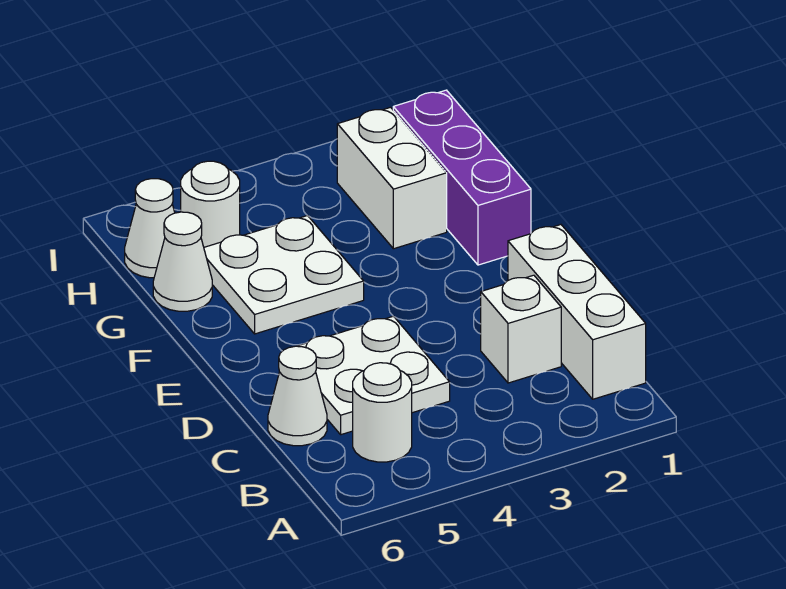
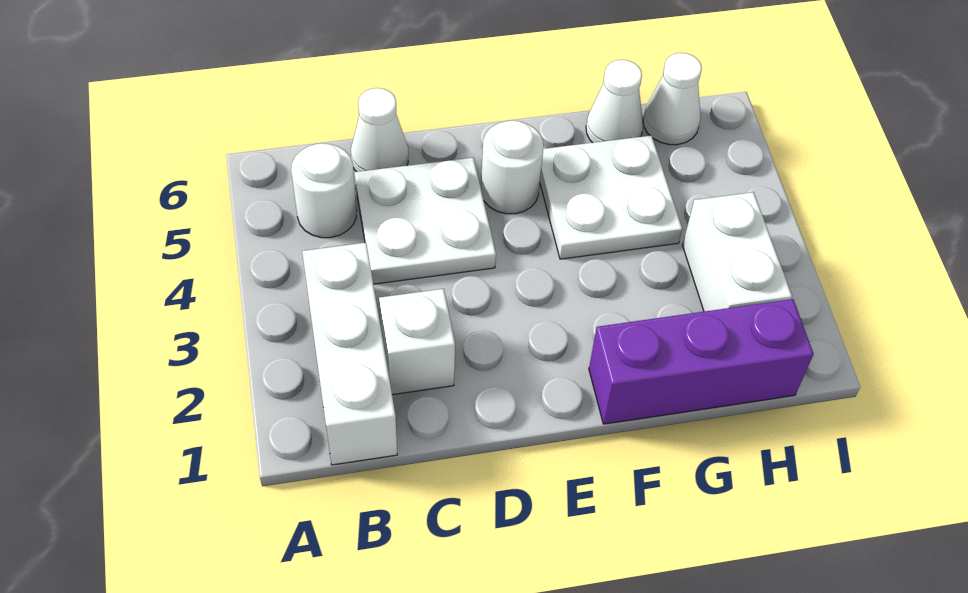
white 1x3 brick [508,225,646,399] -> white 1x3 brick turned to [302,243,397,465]
white 1x2 brick [337,107,447,249] -> white 1x2 brick turned to [682,192,792,312]
white 1x1 round brick [181,161,240,247] -> white 1x1 round brick moved to [481,120,543,214]

